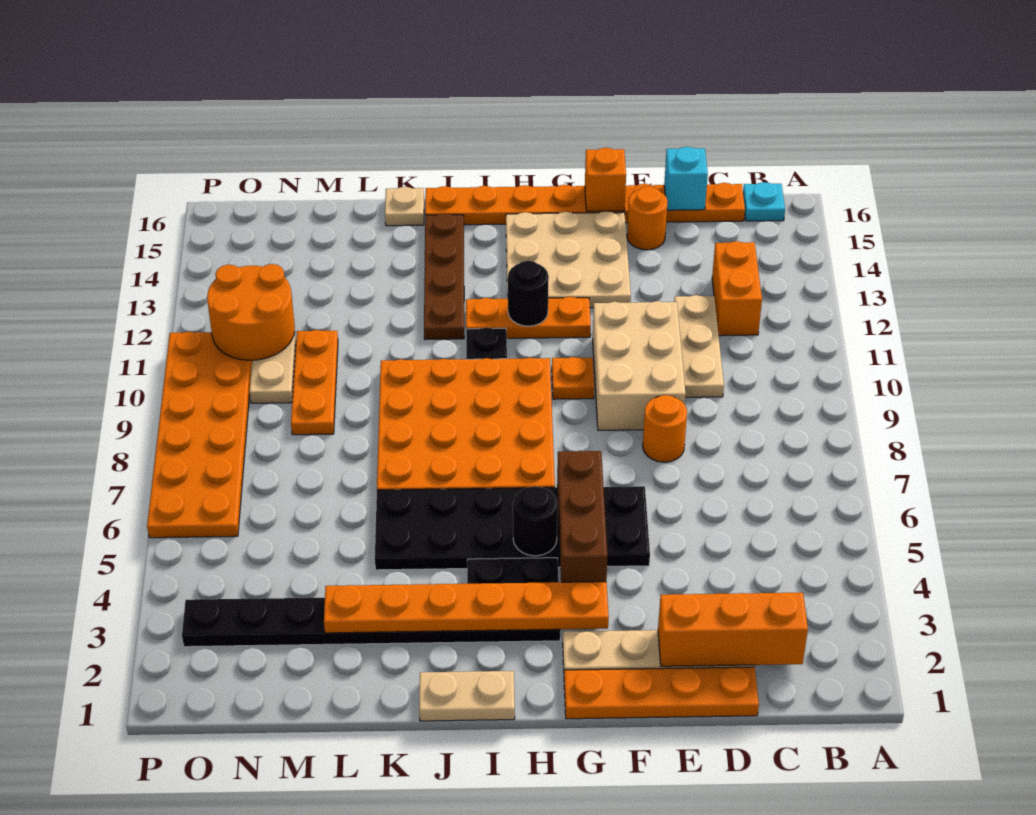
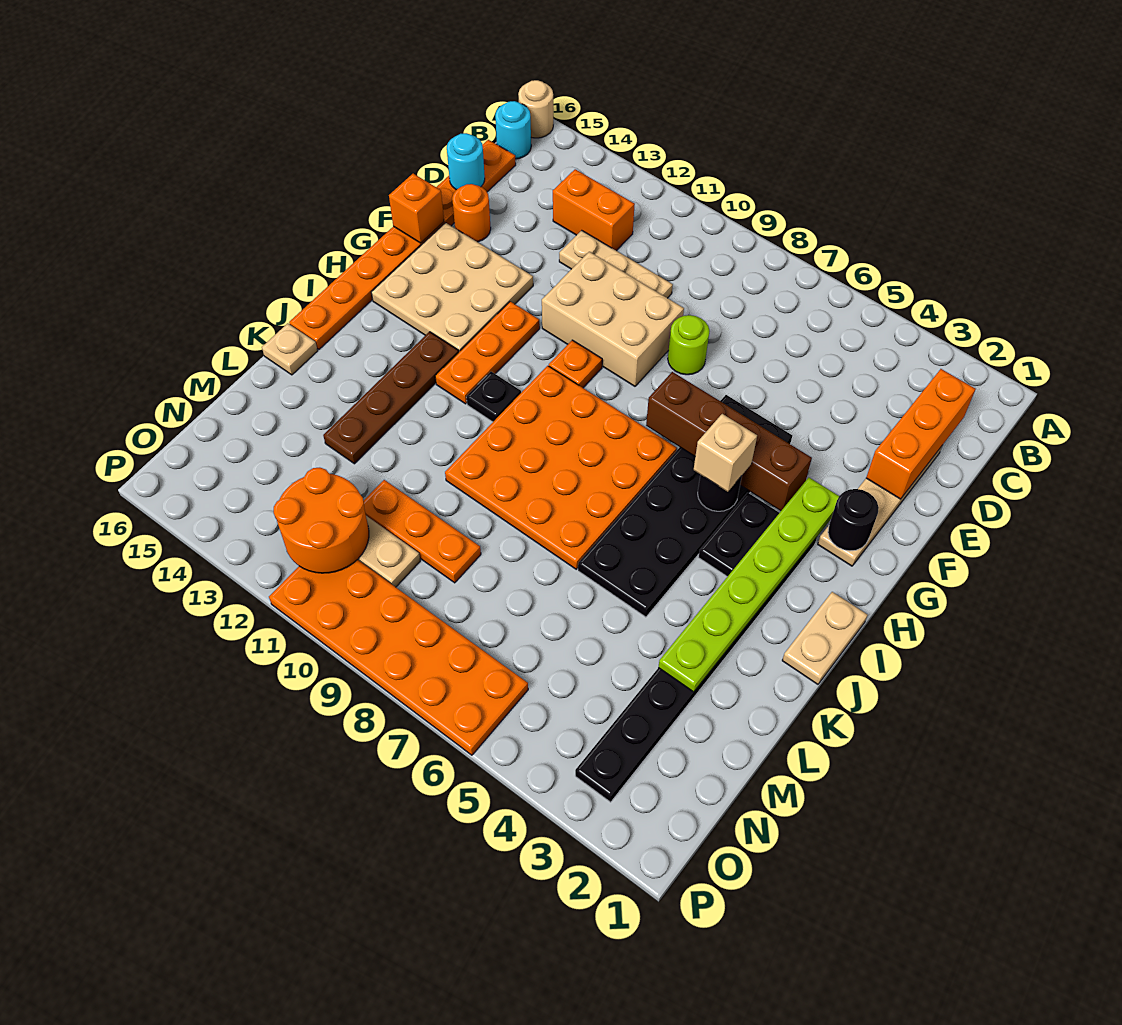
none -> tan 1x1 round brick [518,80,553,138]
cyan 1x1 plate [743,182,785,221] -> cyan 1x1 round brick [495,101,531,159]
orange 1x4 plate [564,667,759,719] -> none
cyan 1x1 brick [664,147,708,210] -> cyan 1x1 round brick [447,133,485,190]
orange 1x1 round brick [643,395,687,462] -> lime 1x1 round brick [668,315,709,375]
orange 1x6 plate [324,582,609,633] -> lime 1x6 plate [658,478,839,692]
brown 1x3 brick [557,451,607,582] -> brown 1x4 brick [646,372,812,511]
none -> tan 1x1 brick [694,414,757,492]
black 1x1 round brick [508,261,549,326] -> black 1x1 round brick moved to [828,489,879,551]
brown 1x4 plate [424,213,464,340] -> brown 1x4 plate turned to [323,332,459,464]

